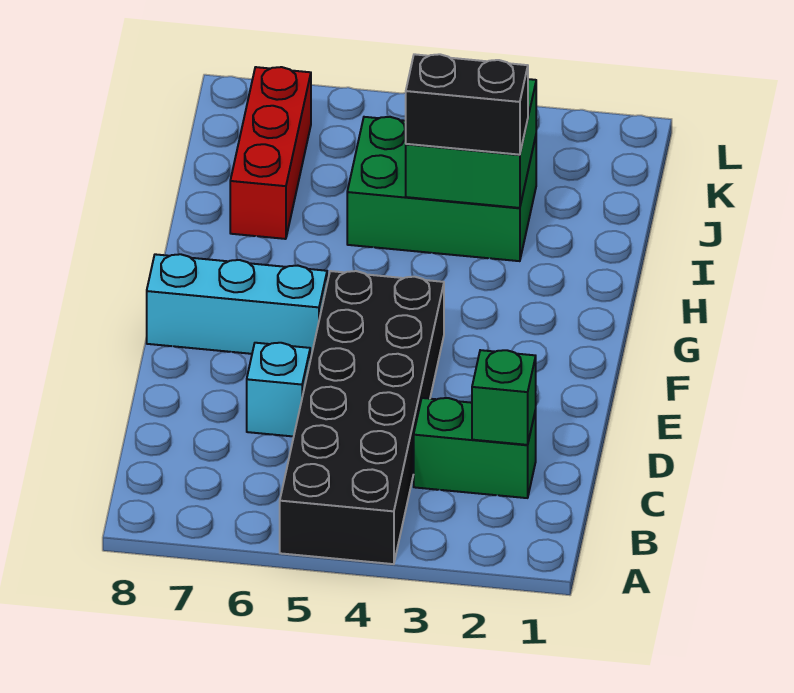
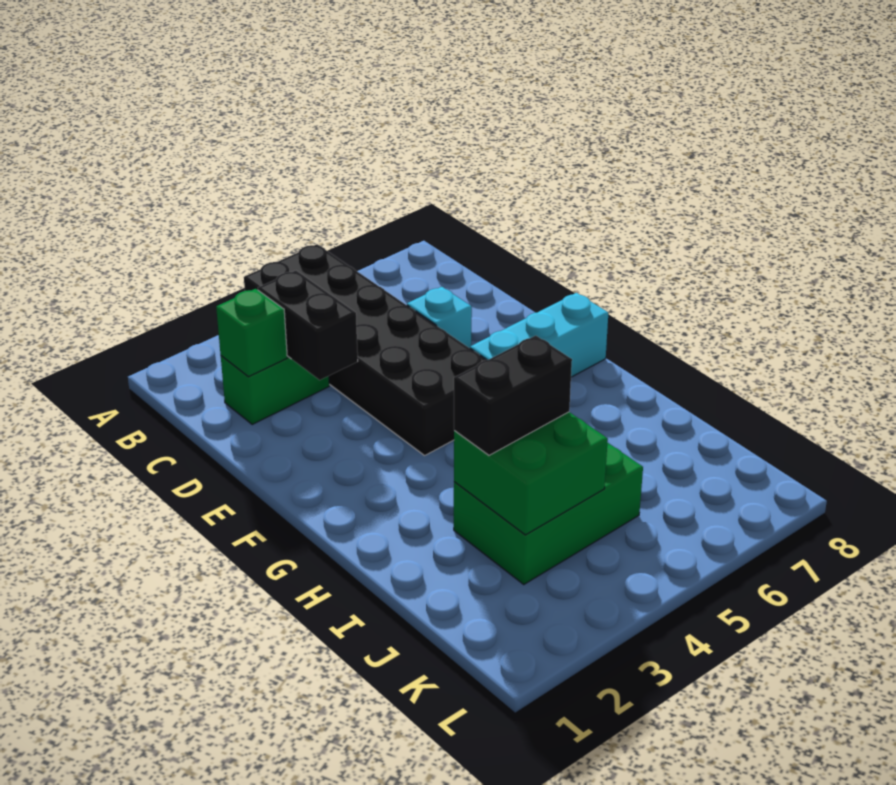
none -> black 1x2 brick [258,271,358,380]
red 1x3 brick [230,67,311,239] -> none

